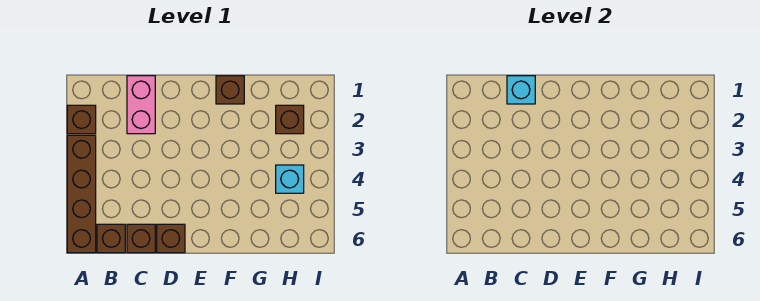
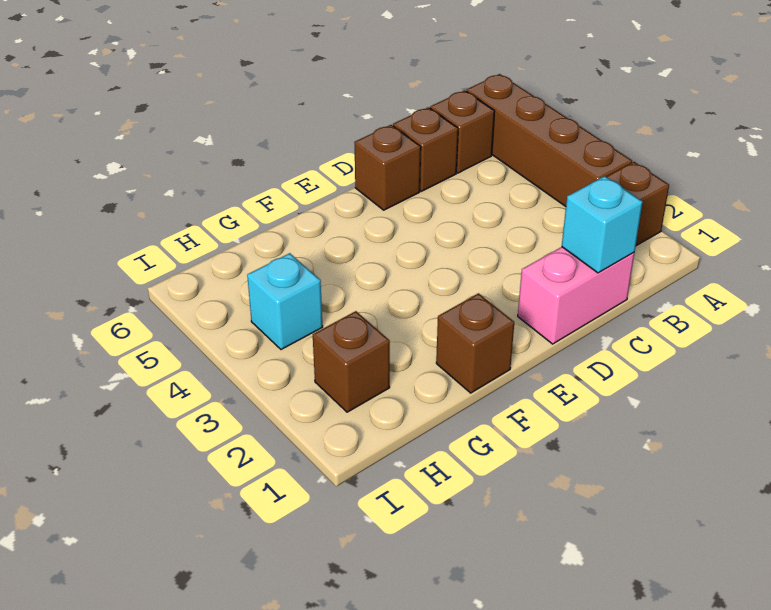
pink 1x2 brick [127,76,155,134] -> pink 1x2 brick turned to [518,247,634,344]

